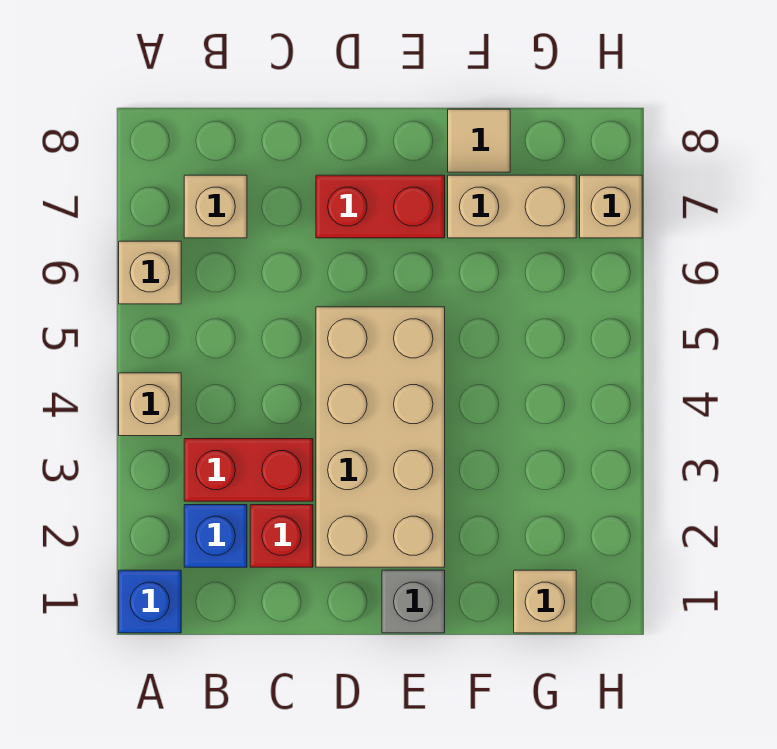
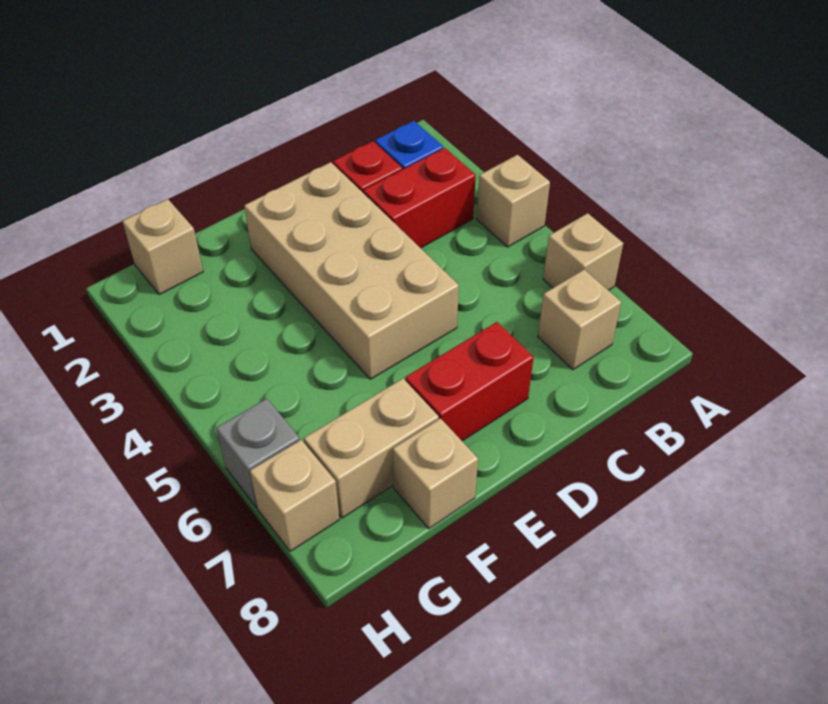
blue 1x1 brick [119,570,181,633] -> none
grey 1x1 brick [382,570,445,633] -> grey 1x1 brick moved to [216,399,300,507]
tan 1x1 tile [448,109,510,172] -> tan 1x1 brick [393,418,478,529]

